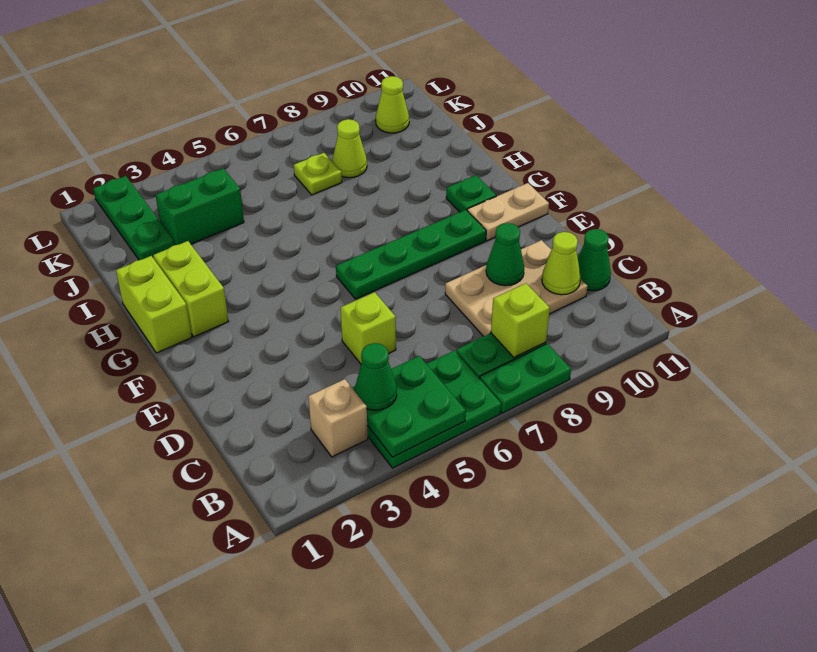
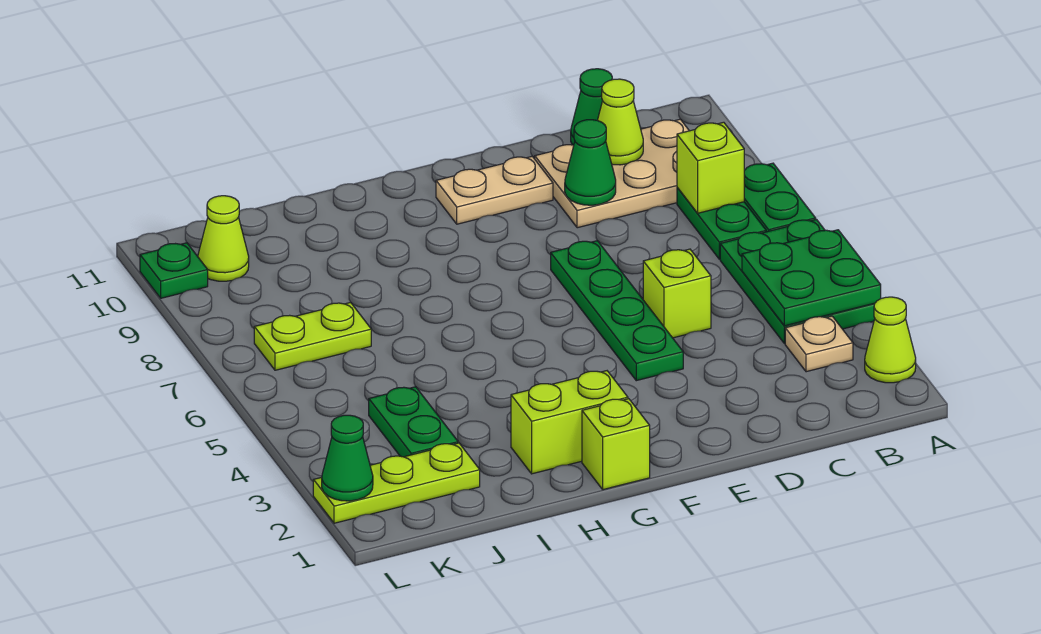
tan 1x1 brick [308,379,368,457] -> tan 1x1 plate [785,316,853,372]
green 1x1 cone [355,343,397,410] -> green 1x1 cone moved to [322,415,373,501]
tan 2x3 plate [445,240,588,337] -> tan 2x3 plate turned to [535,119,689,228]
green 1x4 plate [336,210,486,299] -> green 1x4 plate moved to [551,241,683,381]
tan 1x2 plate [467,183,549,241] -> tan 1x2 plate turned to [436,156,553,224]
lime 1x2 brick [116,256,192,353] -> lime 1x1 brick [582,399,650,490]
green 1x1 plate [446,175,496,212] -> green 1x1 plate moved to [140,243,208,298]
green 1x3 plate [93,176,175,260] -> lime 1x3 plate [313,443,480,523]
green 1x2 brick [156,169,244,245] -> green 1x2 plate [369,387,458,457]
lime 1x1 plate [294,153,342,195] -> lime 1x2 plate [254,302,371,370]
lime 1x1 cone [332,119,367,178] -> lime 1x1 cone moved to [865,297,916,383]

